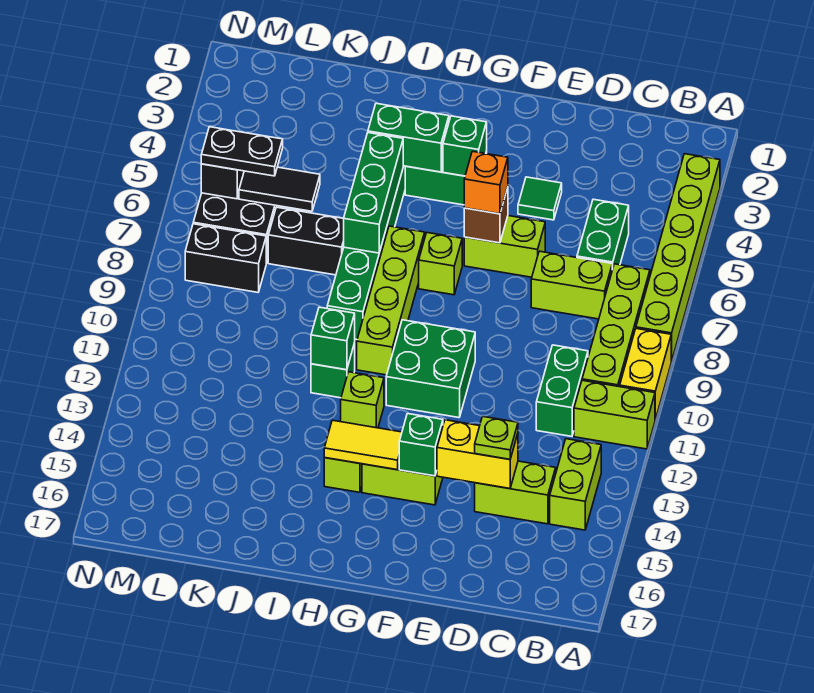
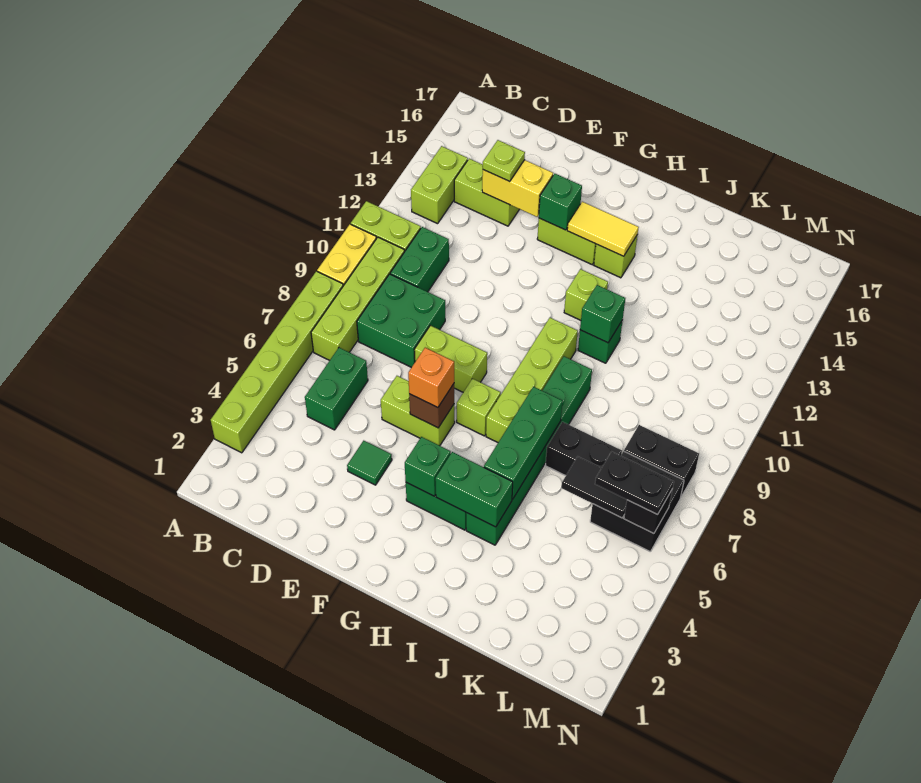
lime 1x2 brick [531,251,612,319] -> lime 1x2 brick moved to [414,325,487,392]
green 2x2 brick [386,320,475,418] -> green 2x2 brick moved to [357,274,445,367]

